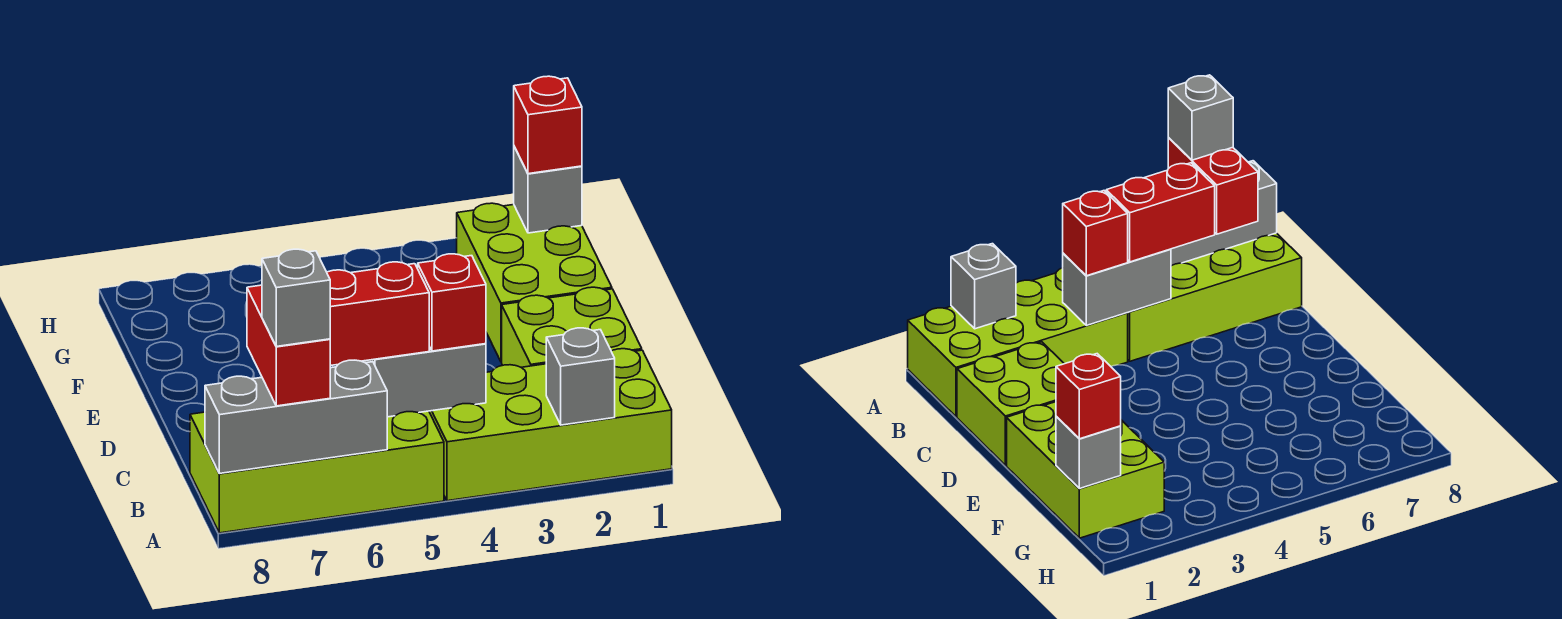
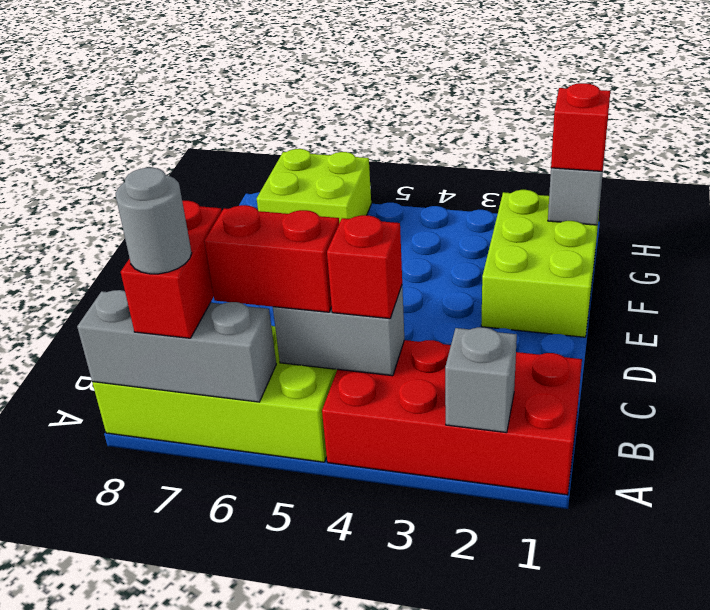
lime 2x4 brick [429,349,672,501] -> red 2x4 brick [322,340,582,495]
grey 1x1 brick [262,249,330,346] -> grey 1x1 round brick [116,168,192,274]
lime 2x2 brick [502,287,642,367] -> lime 2x2 brick moved to [257,149,371,223]

